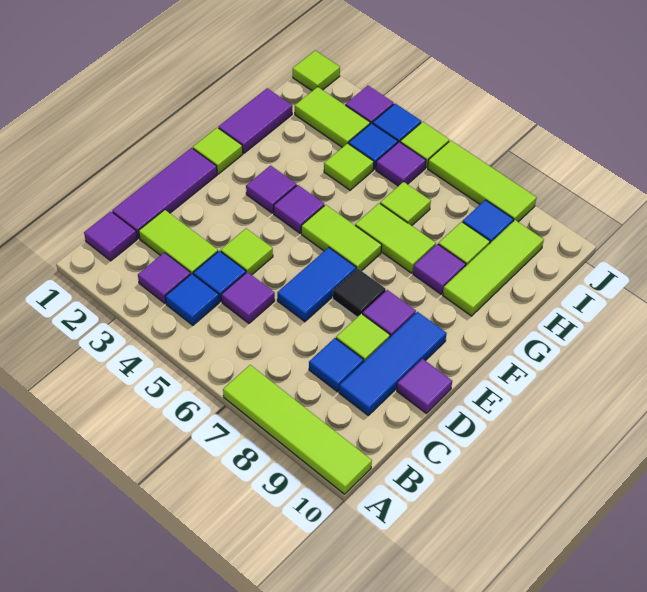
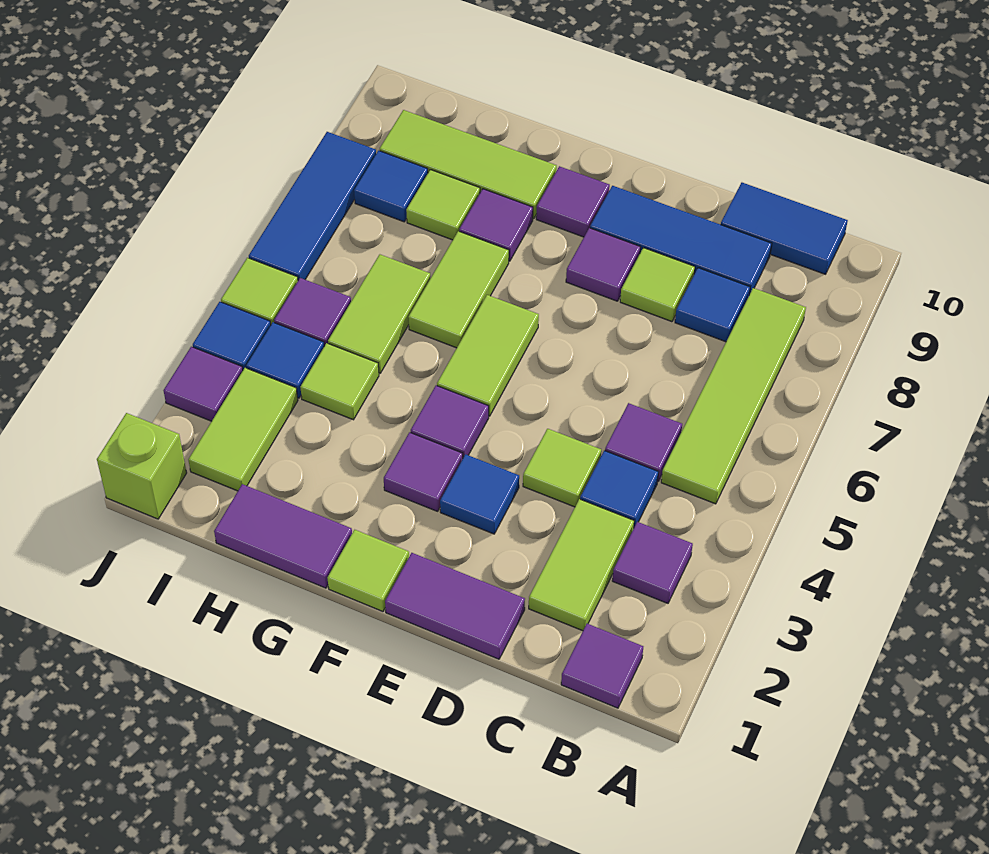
lime 1x4 tile [223,365,372,494] -> lime 1x4 tile moved to [661,288,806,504]
blue 1x1 tile [165,274,219,325] -> blue 1x1 tile moved to [440,454,519,534]
purple 1x3 tile [112,148,217,238] -> purple 1x2 tile [385,553,525,659]
blue 1x2 tile [277,247,356,322] -> blue 1x2 tile moved to [721,183,848,274]
purple 1x1 tile [397,359,452,413] -> purple 1x1 tile moved to [536,166,610,237]
black 1x1 tile [333,268,386,317] -> none
lime 1x1 tile [380,182,431,226] -> lime 1x2 tile [328,255,430,373]
lime 1x1 tile [293,51,340,91] -> lime 1x1 brick [97,413,187,519]
lime 1x3 tile [428,140,537,222] -> blue 1x3 tile [249,132,376,280]

